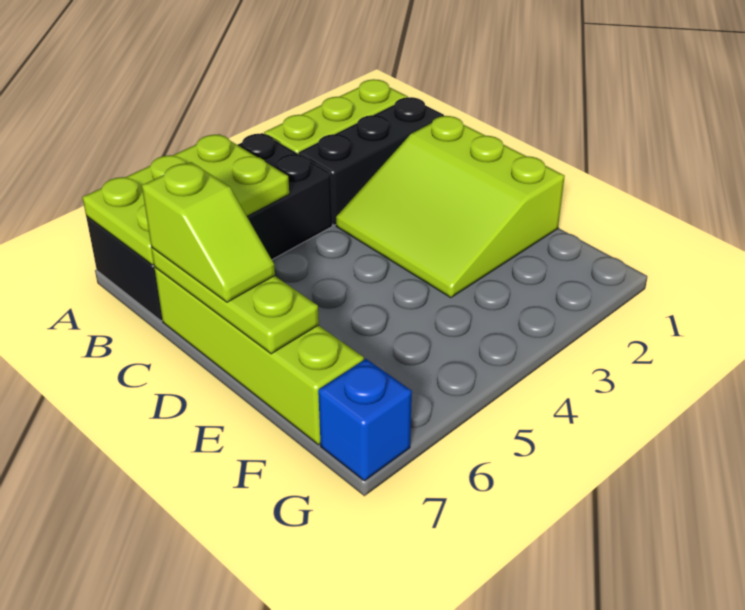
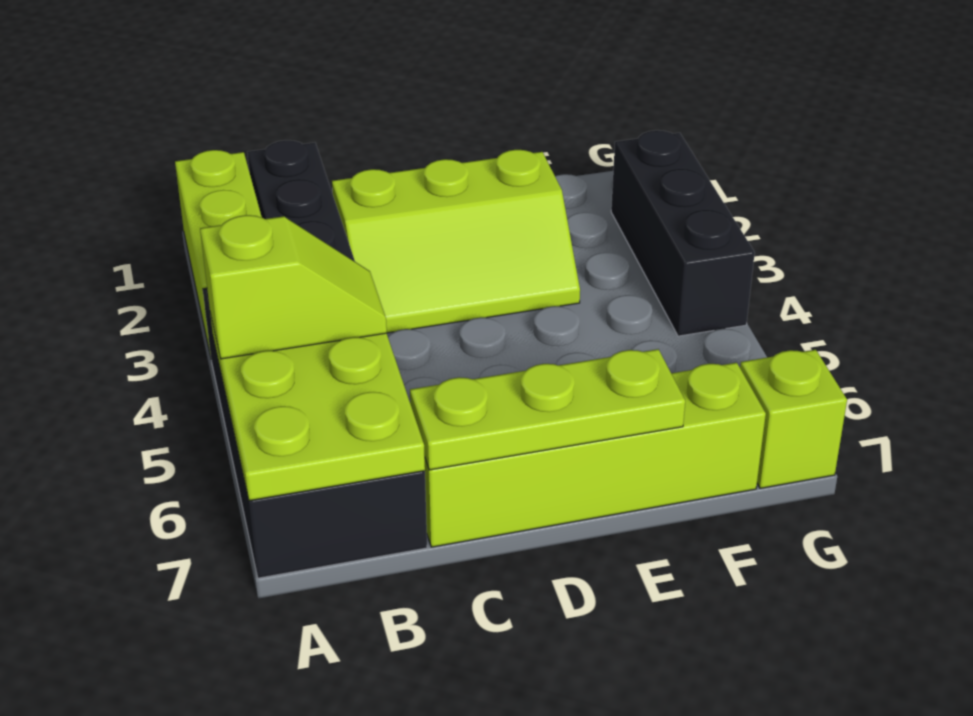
lime 3x3 slope [336,116,565,298] -> lime 2x3 slope [332,150,580,333]
lime 1x2 slope [142,162,275,302] -> lime 1x2 slope moved to [200,215,387,359]
none -> black 1x3 brick [611,130,755,336]
blue 1x1 brick [318,359,412,481] -> lime 1x1 brick [740,350,847,488]

